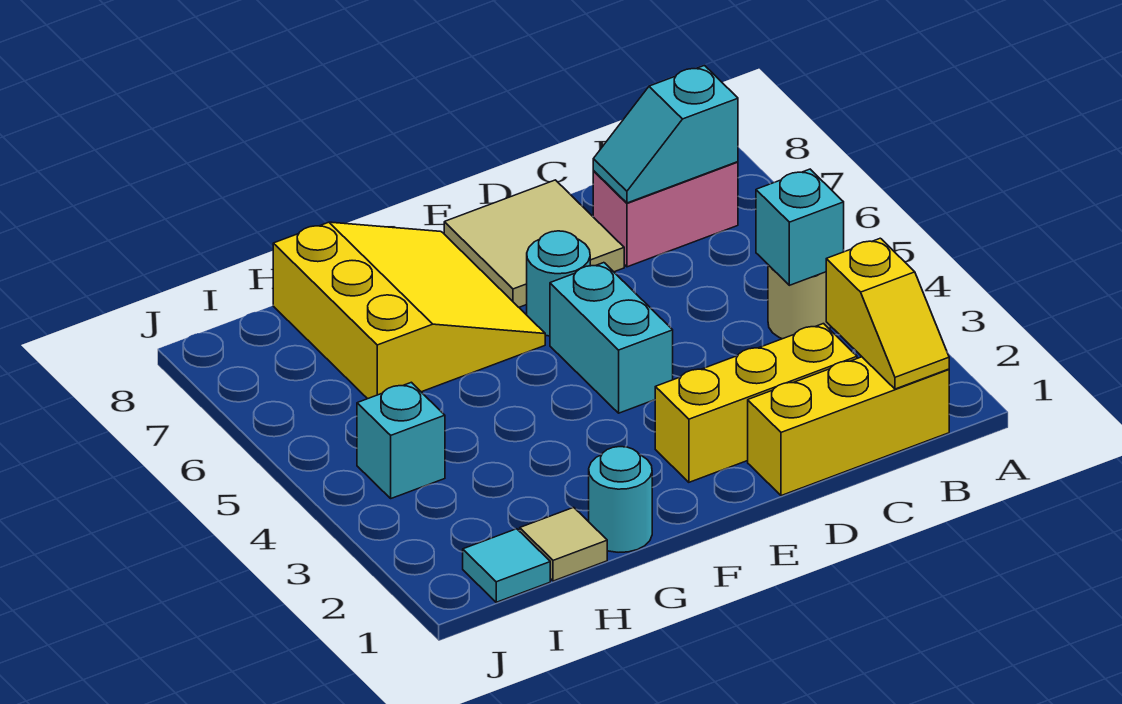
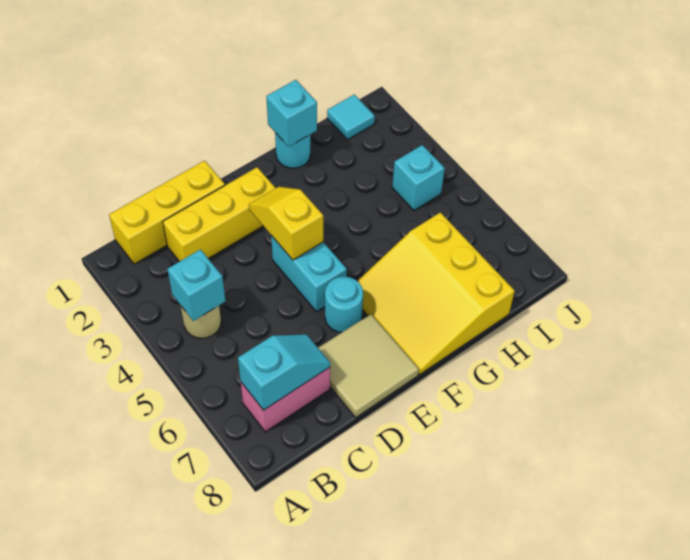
yellow 1x2 slope [826,238,949,389] -> yellow 1x2 slope moved to [249,187,323,260]
none -> cyan 1x1 brick [266,80,317,147]
tan 1x1 tile [520,507,607,581] -> none

